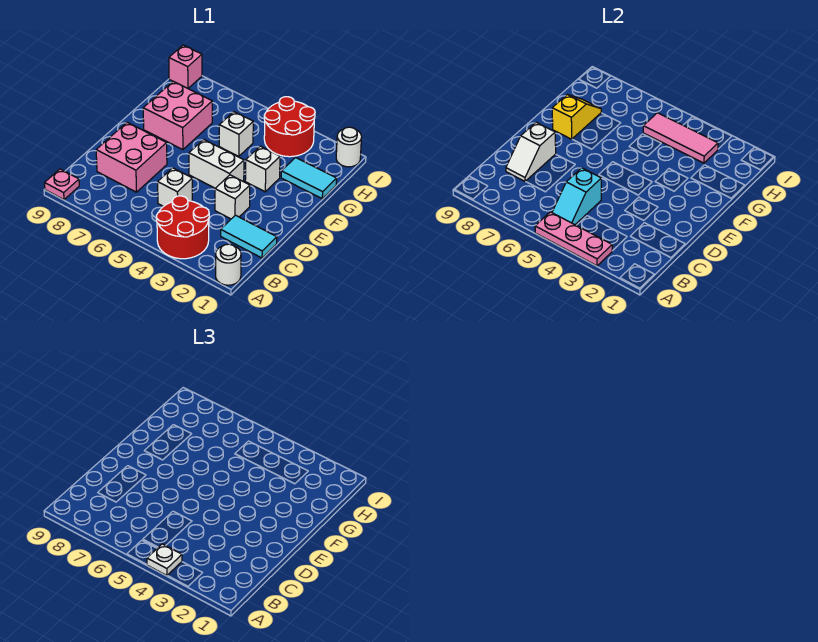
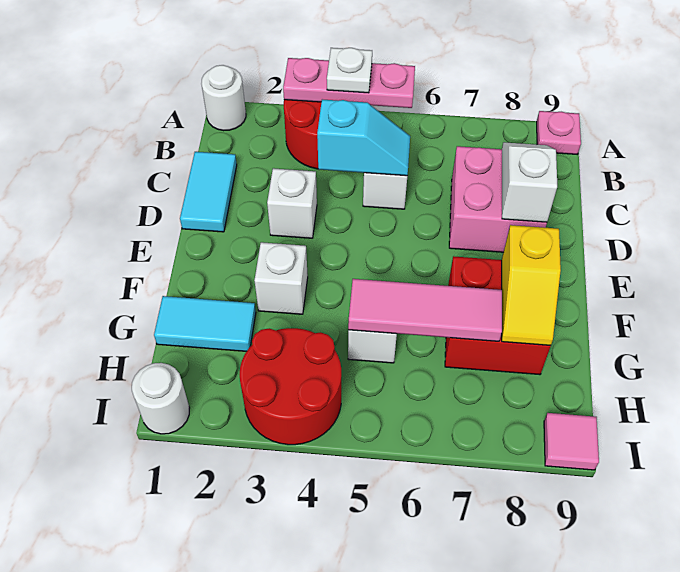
cyan 1x2 slope [552,168,601,225] -> cyan 1x2 slope turned to [317,99,410,176]
cyan 1x2 tile [221,215,277,258] -> cyan 1x2 tile turned to [180,152,237,232]
white 1x2 brick [189,139,244,188] -> none
pink 2x2 brick [143,81,212,150] -> red 2x2 brick [445,256,551,375]
pink 1x3 tile [643,113,718,163] -> pink 1x3 tile moved to [348,279,502,341]
pink 1x1 brick [169,45,202,88] -> pink 1x1 tile [544,413,599,470]

